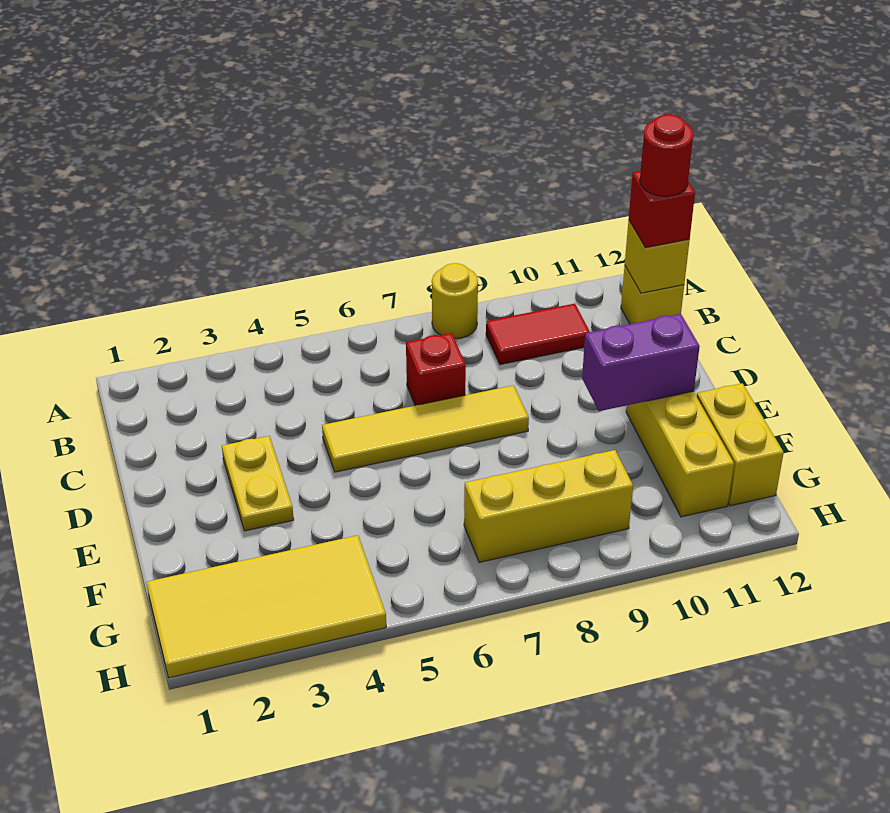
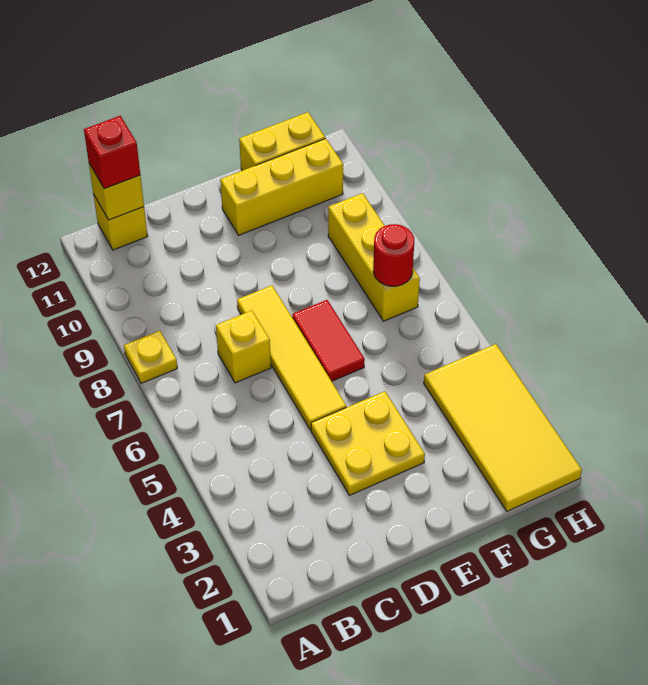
yellow 1x1 round brick [432,263,478,339] -> yellow 1x1 plate [124,331,177,383]
red 1x2 tile [486,304,590,365] -> red 1x2 tile moved to [292,300,365,381]
red 1x1 round brick [640,114,693,196] -> red 1x1 round brick moved to [373,224,414,286]
red 1x1 brick [406,333,466,406] -> yellow 1x1 brick [216,311,271,383]
yellow 1x2 plate [222,436,294,531] -> yellow 2x2 plate [311,391,425,495]
purple 1x2 brick [582,314,700,411] -> none

